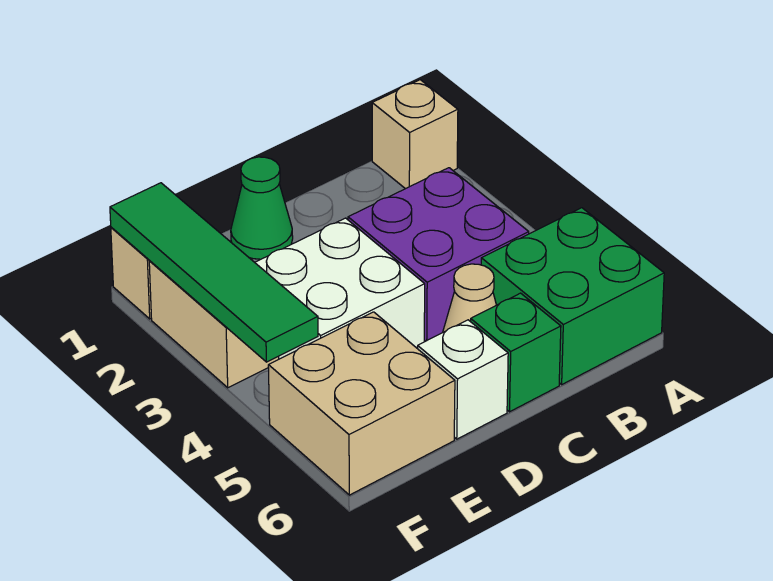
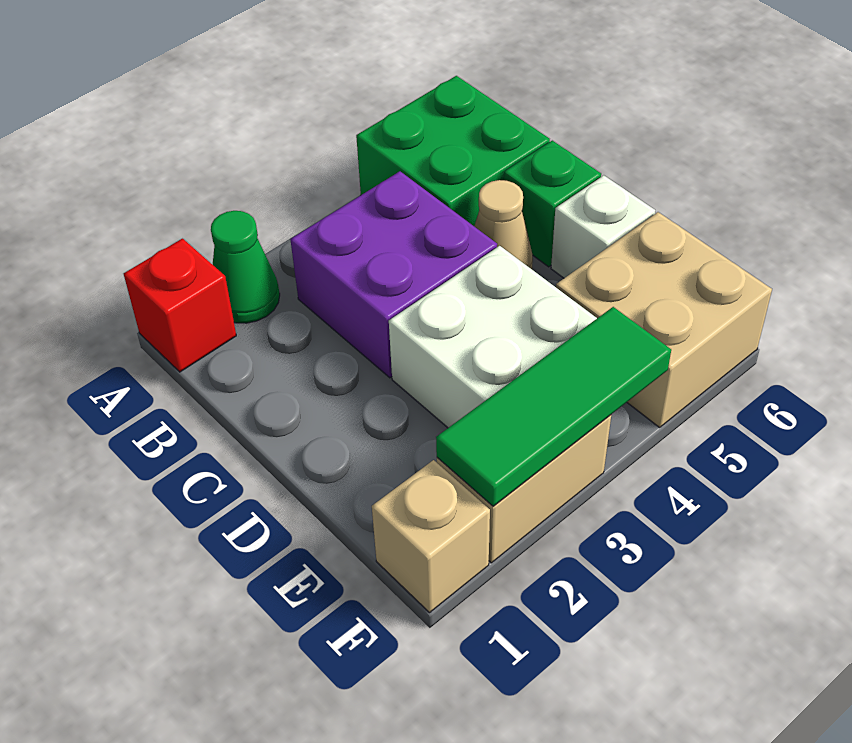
tan 1x1 brick [372,80,458,189] -> red 1x1 brick [124,239,236,372]
green 1x1 cone [231,157,293,259] -> green 1x1 cone moved to [211,211,280,323]
green 1x4 tile [110,183,318,362] -> green 1x3 tile [436,307,671,506]

